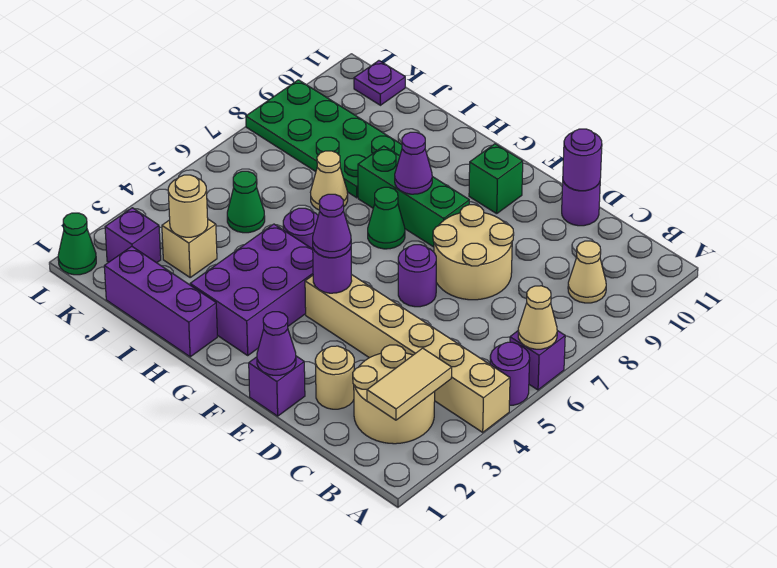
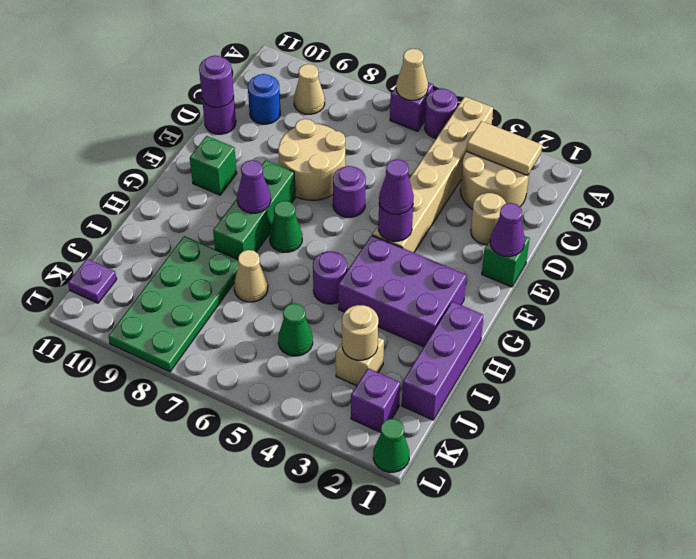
none -> blue 1x1 round brick [248,74,280,124]
purple 1x1 brick [249,356,305,416] -> green 1x1 brick [482,236,530,287]

